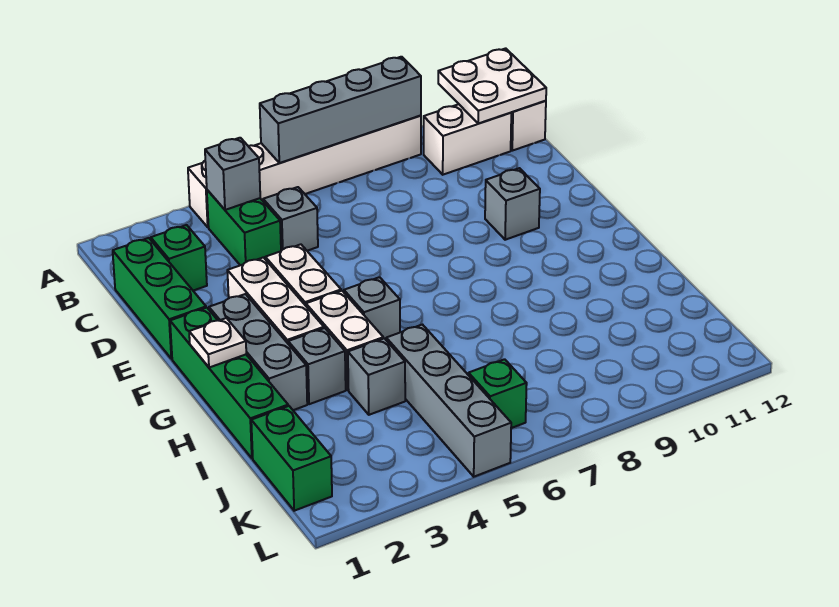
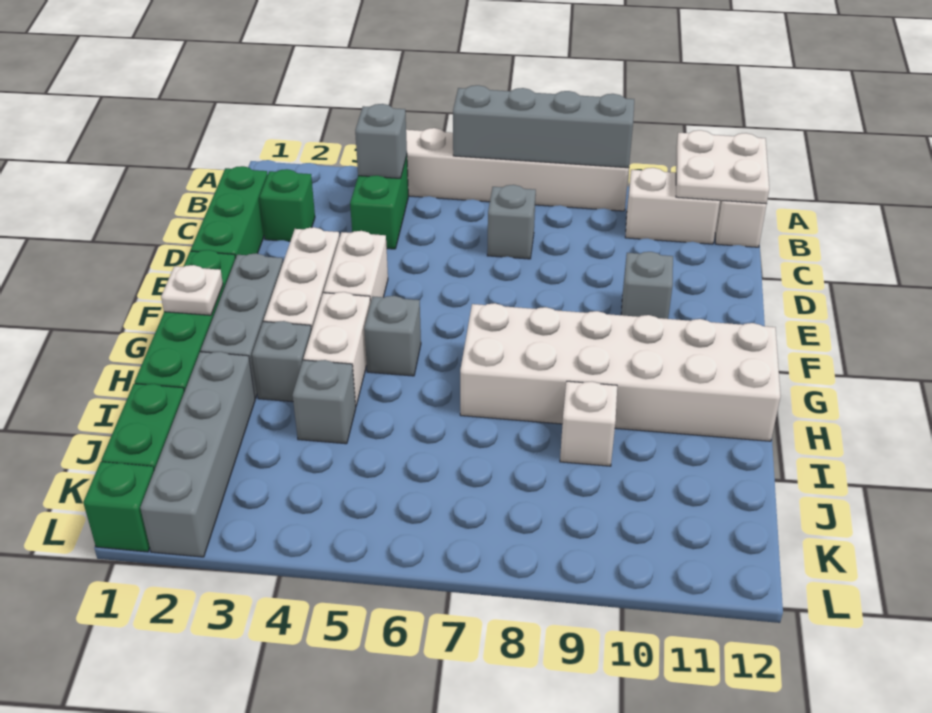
grey 1x1 brick [263,187,318,251] -> grey 1x1 brick moved to [487,185,536,259]
none -> white 2x6 brick [460,303,781,441]
grey 1x4 brick [386,325,511,477] -> grey 1x4 brick moved to [140,352,255,557]
none -> white 1x1 brick [560,381,617,466]
green 1x1 brick [469,359,527,428] -> green 1x1 brick moved to [83,462,154,552]

